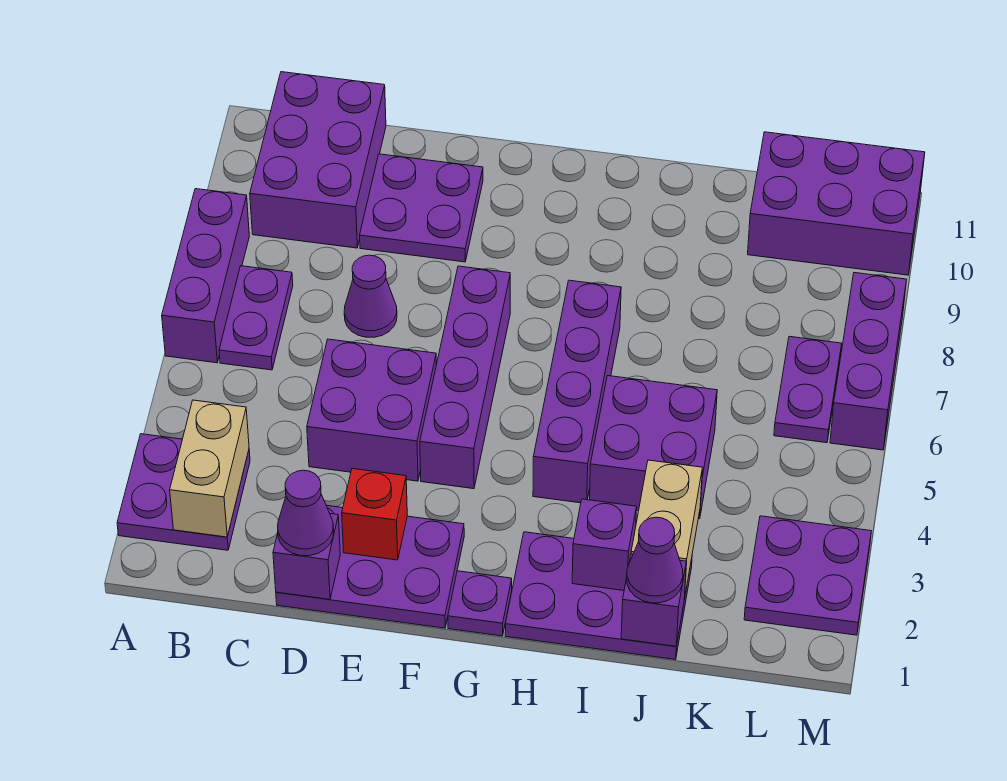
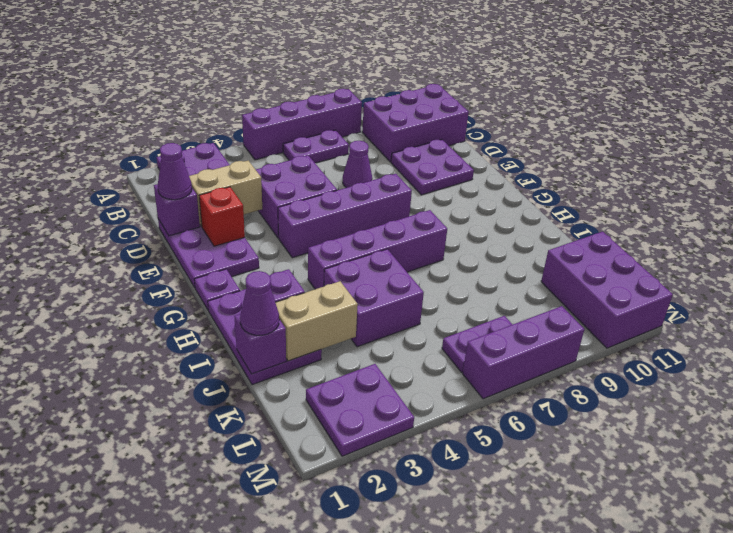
purple 1x3 brick [162,189,249,363] -> purple 1x4 brick [242,89,362,160]
tan 1x2 brick [170,400,249,537] -> tan 1x2 brick moved to [189,161,262,227]

